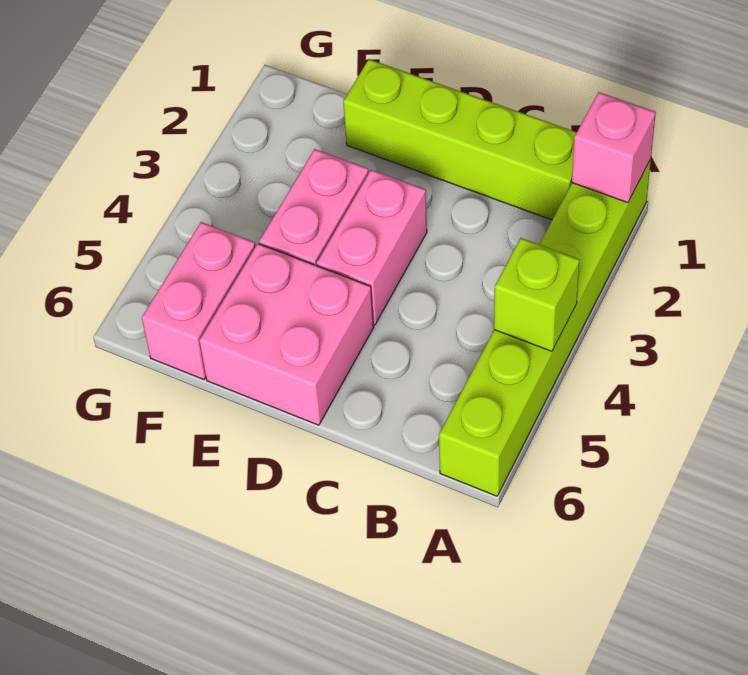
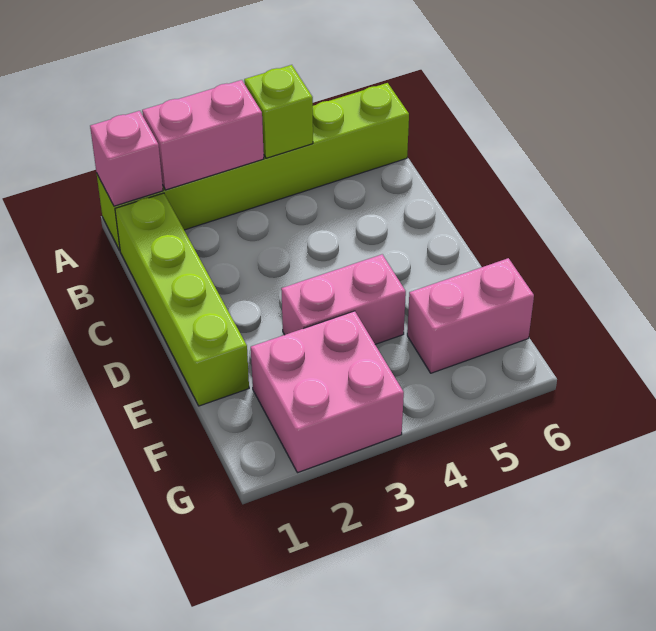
pink 1x2 brick [317,170,427,325] -> pink 1x2 brick moved to [142,80,264,190]
pink 2x2 brick [199,244,374,425] -> pink 2x2 brick moved to [251,311,404,473]

